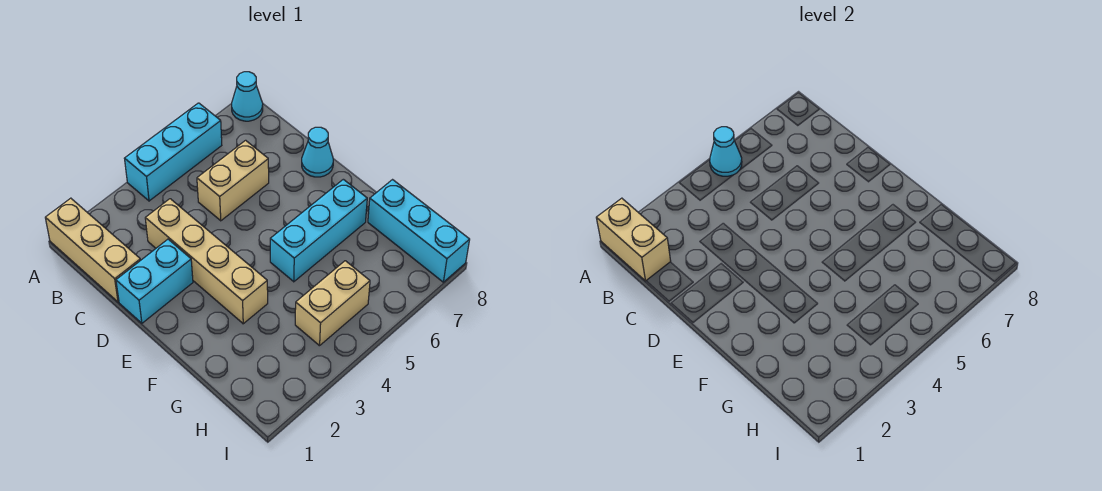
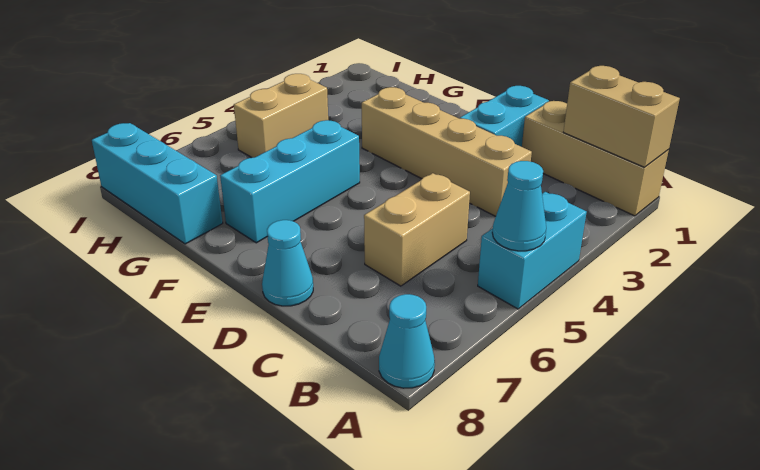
cyan 1x3 brick [124,103,222,201] -> cyan 1x2 brick [478,192,587,309]

